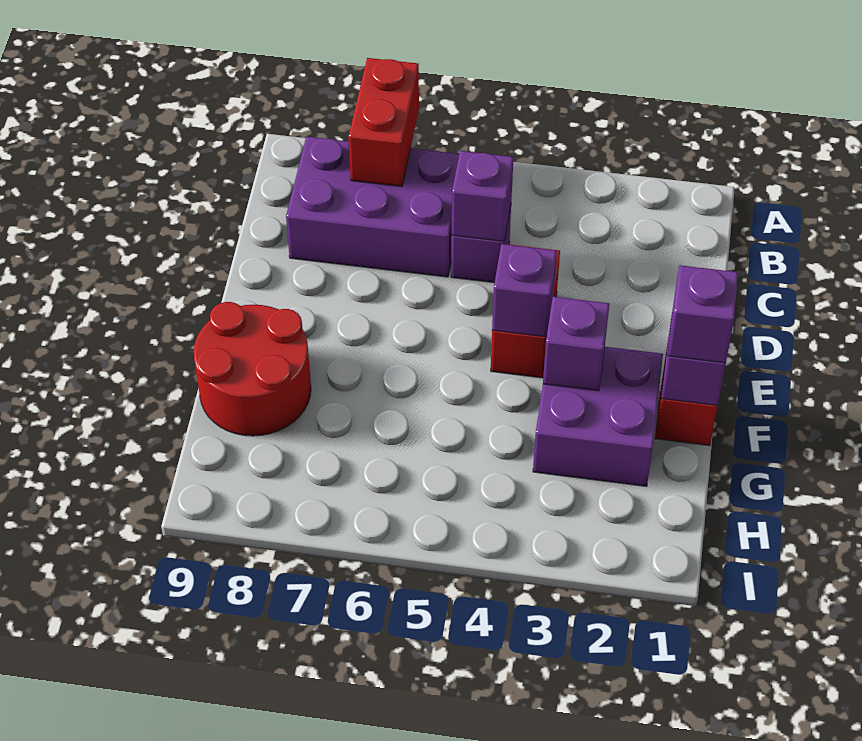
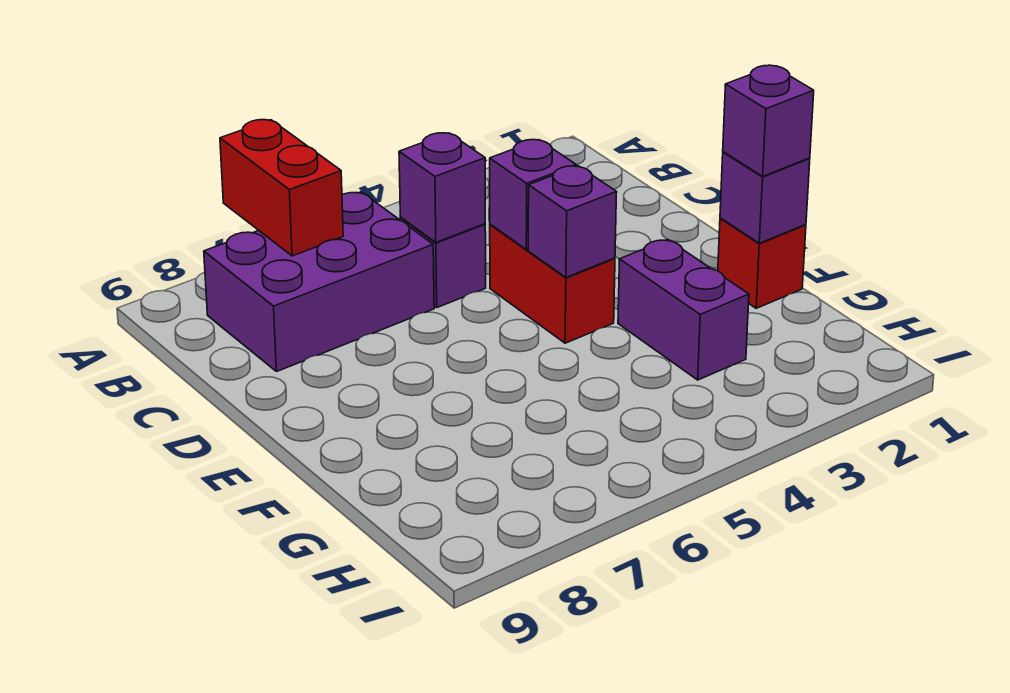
purple 2x2 brick [533,347,663,486] -> purple 1x2 brick [618,239,749,380]
purple 1x1 brick [543,297,609,391] -> purple 1x1 brick moved to [490,140,576,250]
red 2x2 round brick [194,302,311,436] -> none

